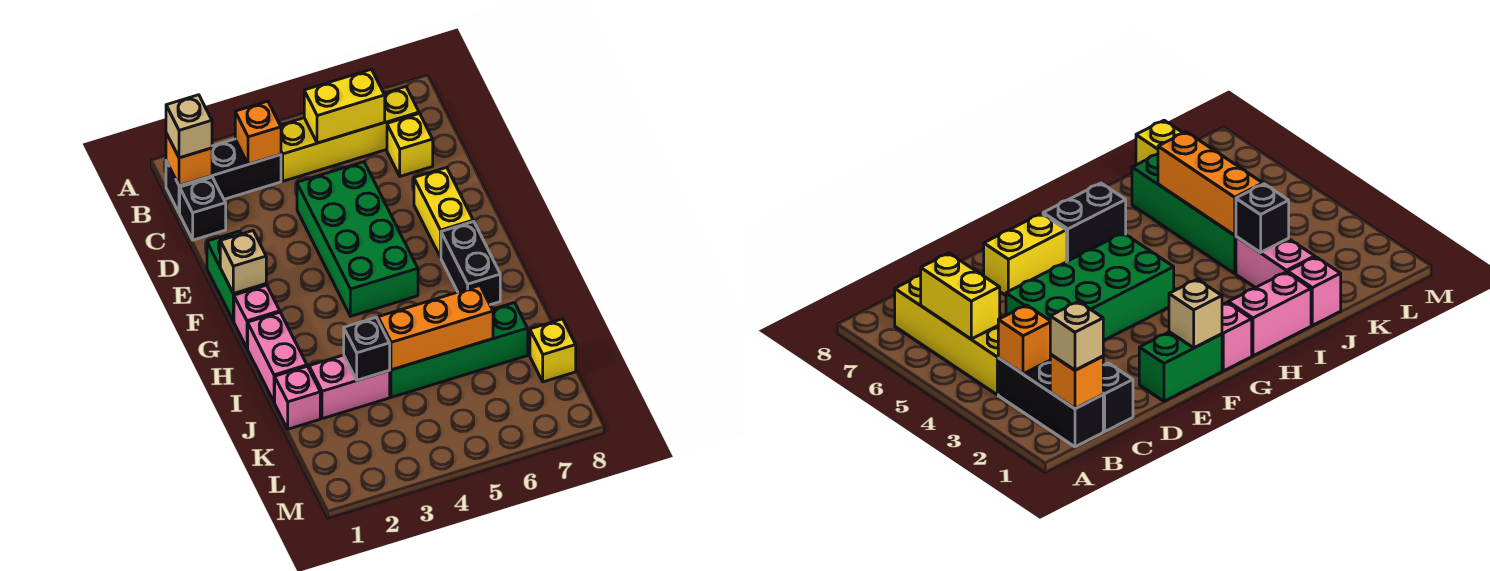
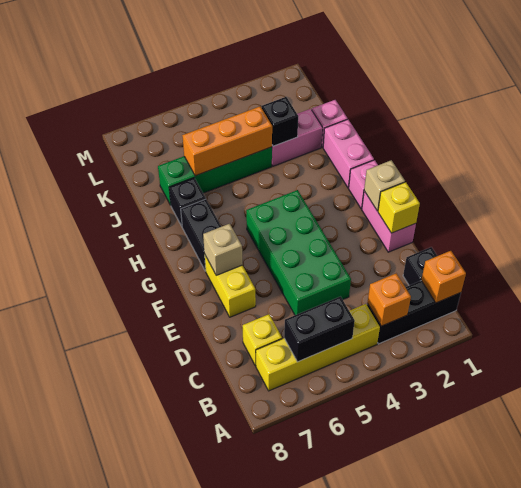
tan 1x1 brick [166,95,212,158] -> tan 1x1 brick moved to [203,224,243,275]
yellow 1x2 brick [304,69,385,143] -> black 1x2 brick [284,297,355,362]
green 1x2 brick [207,231,266,321] -> pink 1x2 brick [362,191,416,252]
none -> black 1x1 brick [169,178,206,226]
yellow 1x1 brick [530,319,576,382] -> yellow 1x1 brick moved to [378,182,420,233]

